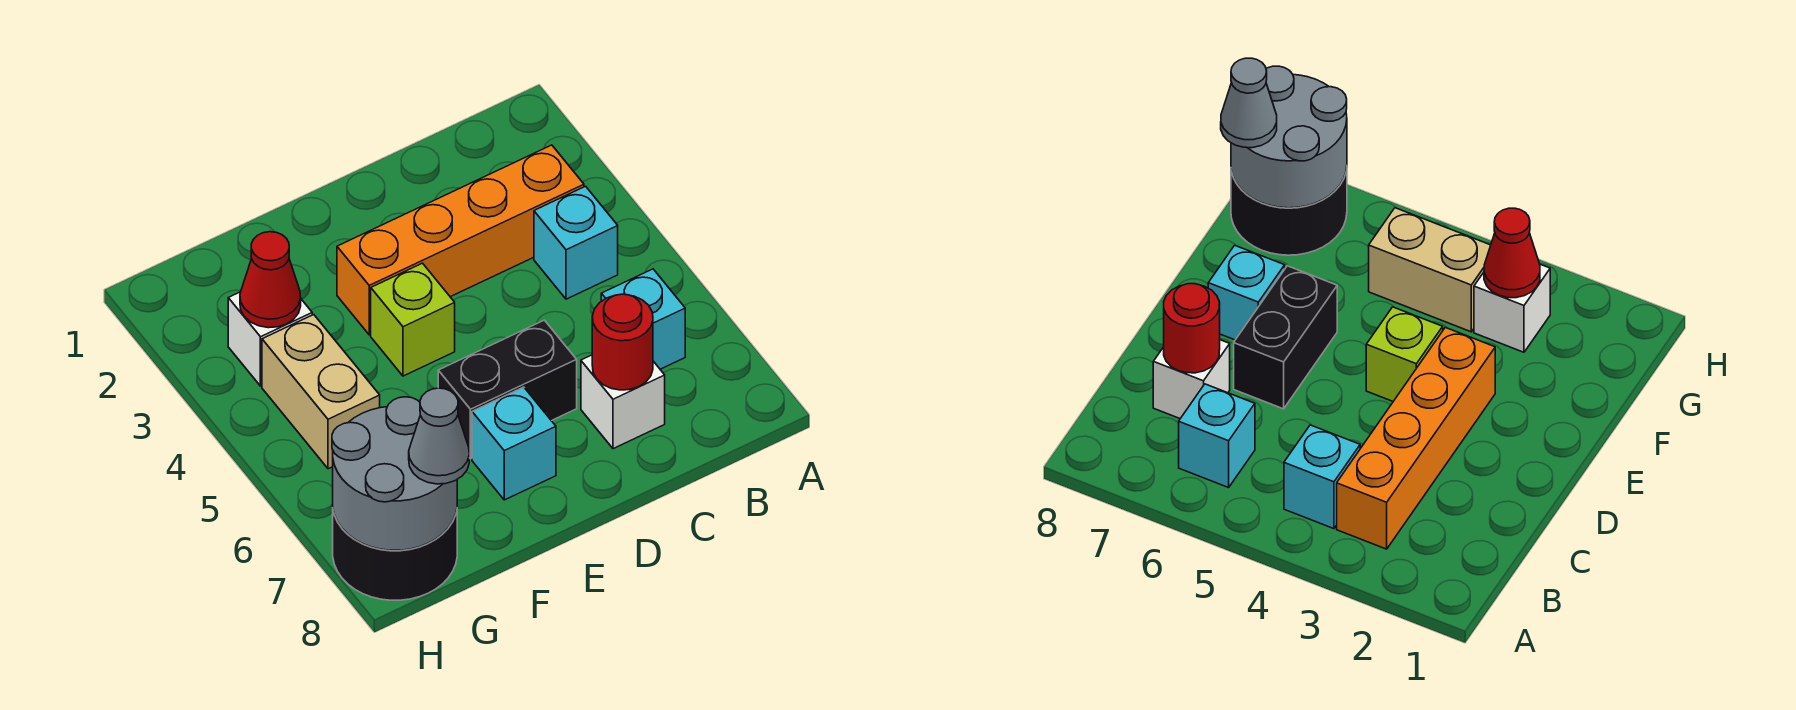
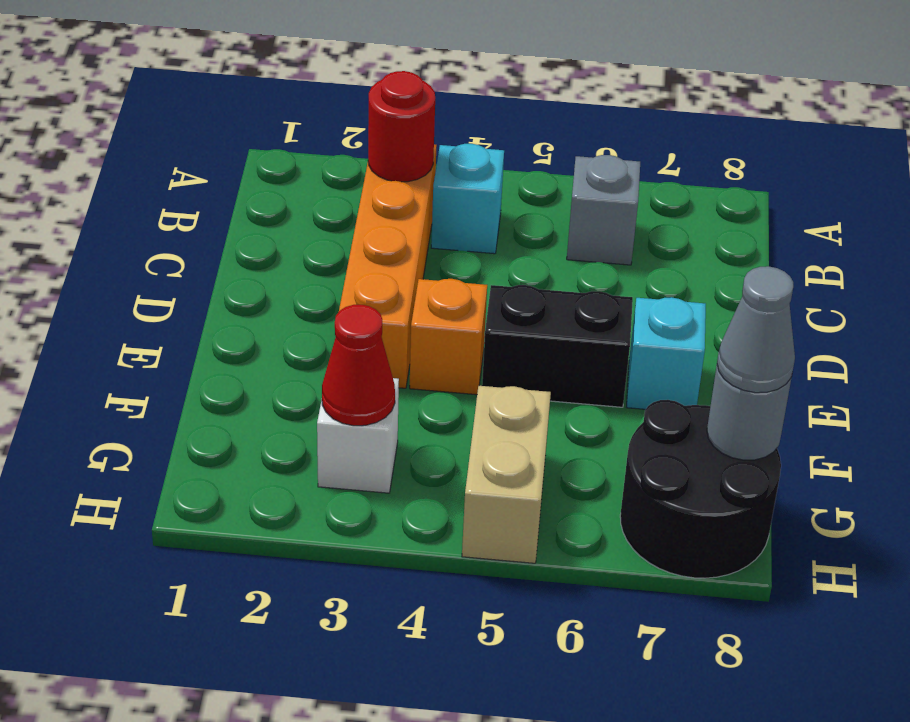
cyan 1x1 brick [601,269,685,369] -> grey 1x1 brick [567,155,640,265]
white 1x1 brick [581,355,665,449] -> none
red 1x1 round brick [592,294,653,390] -> red 1x1 round brick moved to [368,71,435,182]
black 1x2 brick [438,320,577,459] -> black 1x2 brick turned to [482,285,633,407]
lime 1x1 brick [371,263,455,376] -> orange 1x1 brick [410,279,487,395]
tan 1x2 brick [262,315,380,469] -> tan 1x2 brick turned to [462,386,551,563]
grey 2x2 round brick [332,397,457,550] -> grey 1x1 round brick [707,366,792,460]

